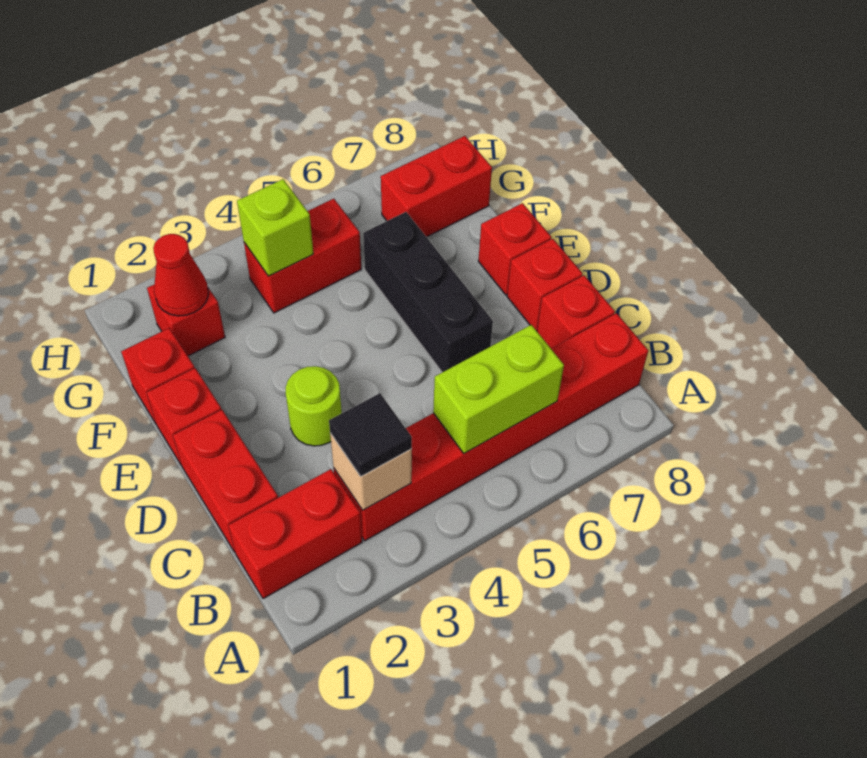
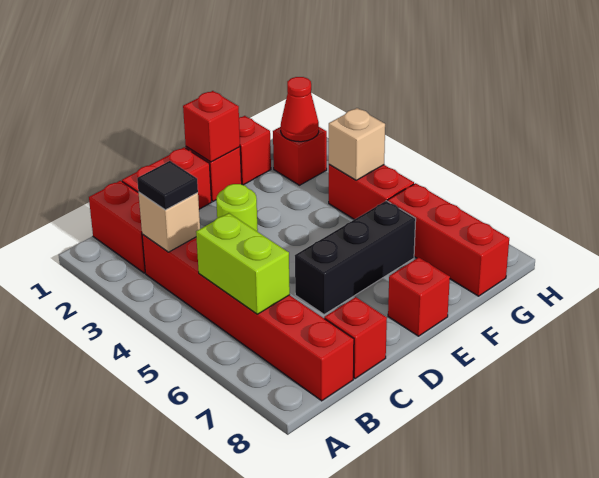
red 1x1 brick [507,239,583,331] -> red 1x1 brick moved to [183,91,240,162]
lime 1x1 brick [237,179,313,276] -> tan 1x1 brick [329,108,385,180]
red 1x2 brick [381,136,492,237] -> red 1x3 brick [388,183,509,296]

